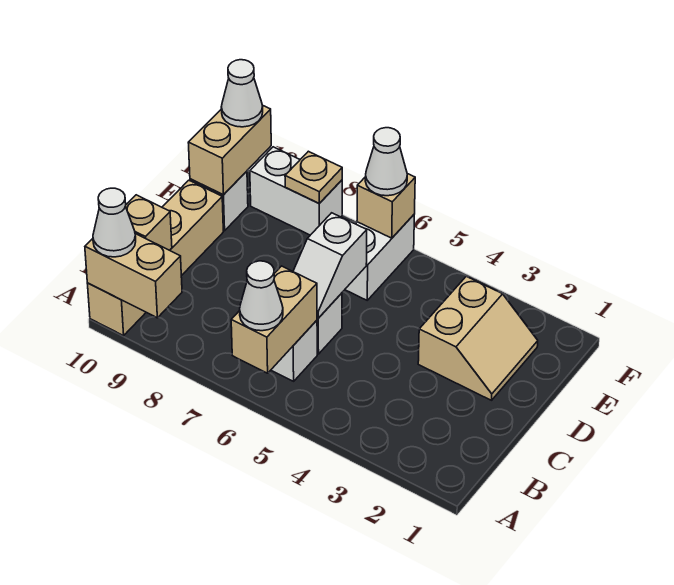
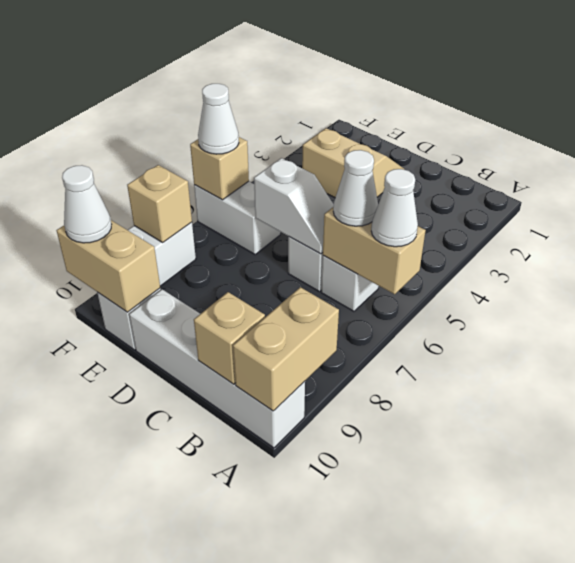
tan 1x4 brick [87,180,223,336] -> white 1x4 brick [129,289,305,448]
white 1x1 cone [93,188,136,257] -> white 1x1 cone moved to [333,150,378,226]
tan 1x1 plate [285,151,342,203] -> tan 1x1 brick [127,165,192,242]

